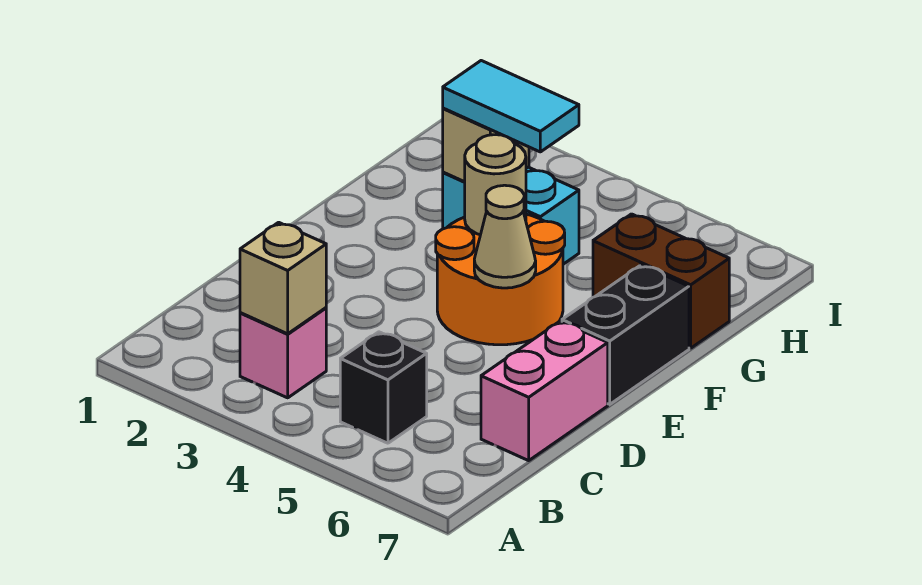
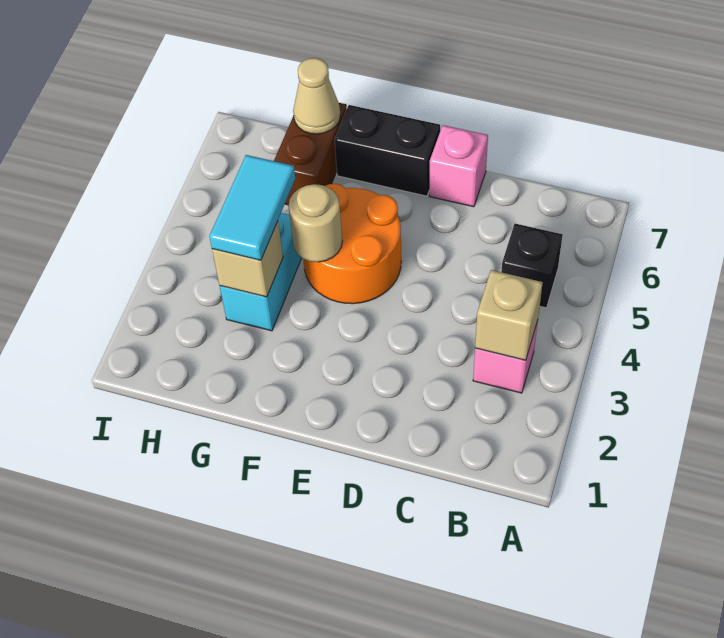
pink 1x2 brick [481,321,608,461] -> pink 1x1 brick [429,125,488,207]
tan 1x1 cone [474,185,536,288] -> tan 1x1 cone moved to [293,58,340,134]

